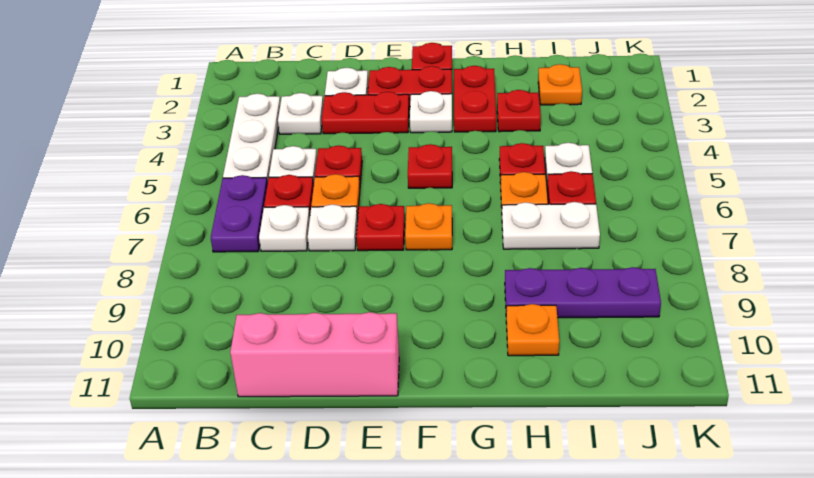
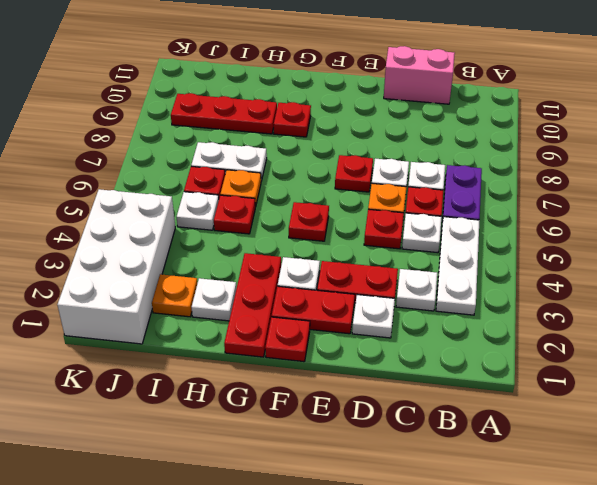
pink 1x3 brick [230,312,399,397] -> pink 1x2 brick [384,46,455,104]
orange 1x1 plate [405,203,452,250] -> none
red 1x2 plate [454,66,496,132] -> red 1x3 plate [224,253,281,357]
none -> white 1x1 plate [191,278,236,321]
red 1x1 plate [497,90,541,132] -> red 1x1 plate moved to [274,102,311,137]
purple 1x3 plate [505,267,661,318] -> red 1x3 plate [171,93,277,134]
orange 1x1 plate [506,304,559,356] -> none
none -> white 2x4 brick [57,189,175,344]

